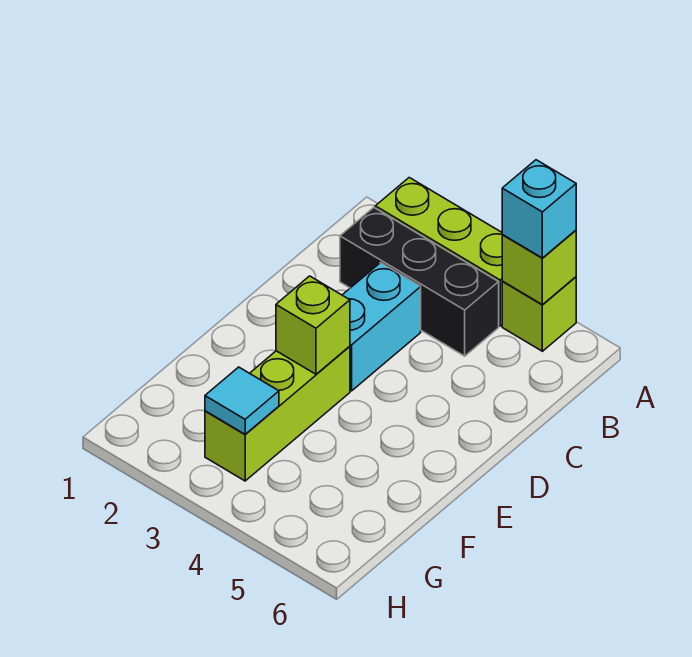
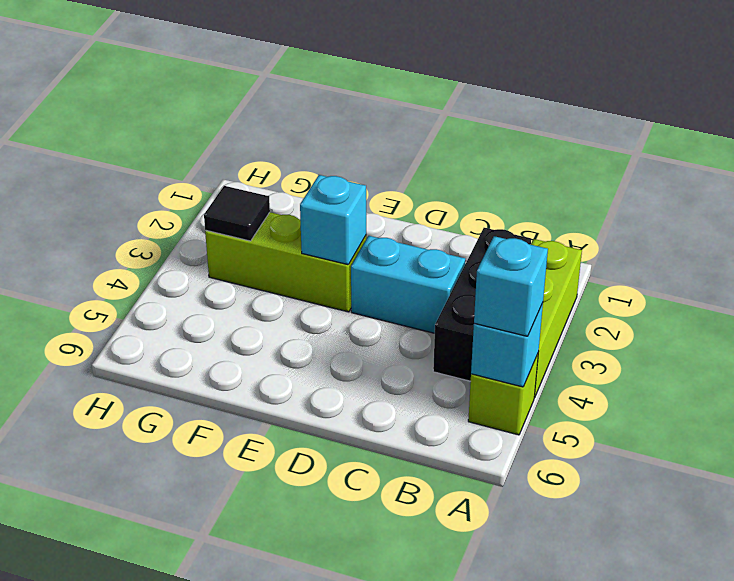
lime 1x1 brick [502,230,576,305] -> cyan 1x1 brick [471,303,543,387]
lime 1x1 brick [276,276,350,374] -> cyan 1x1 brick [300,175,366,265]
cyan 1x1 tile [205,367,279,434] -> black 1x1 tile [204,186,270,241]

